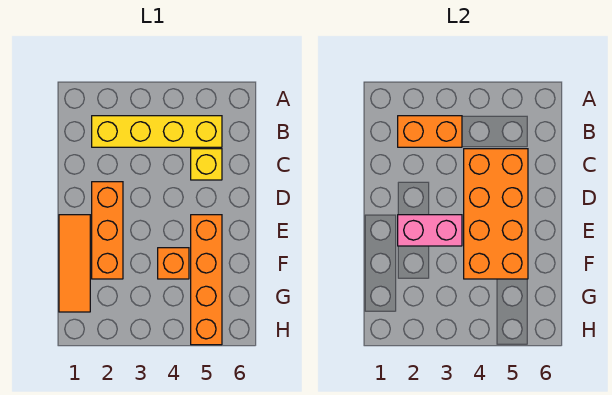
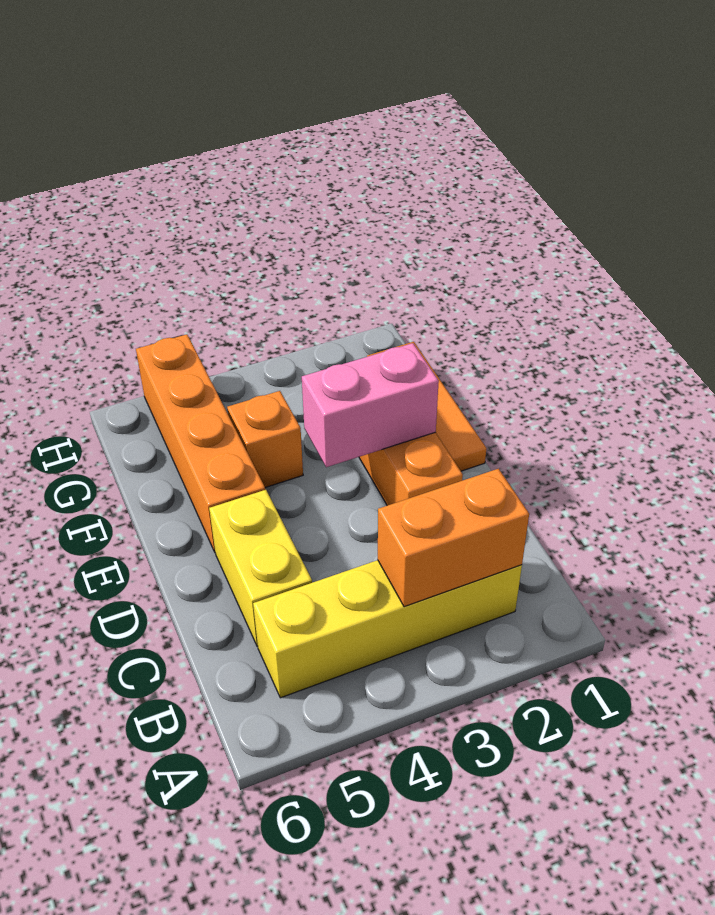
orange 2x4 brick [464,149,528,279] -> none
yellow 1x1 brick [191,149,222,180] -> yellow 1x2 brick [209,490,312,646]

